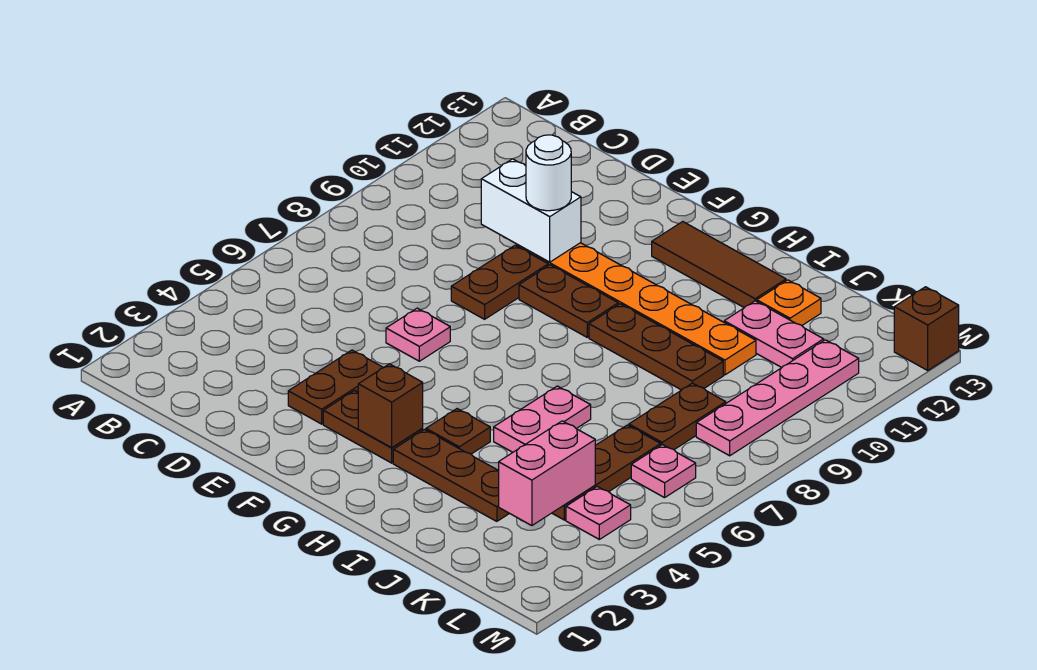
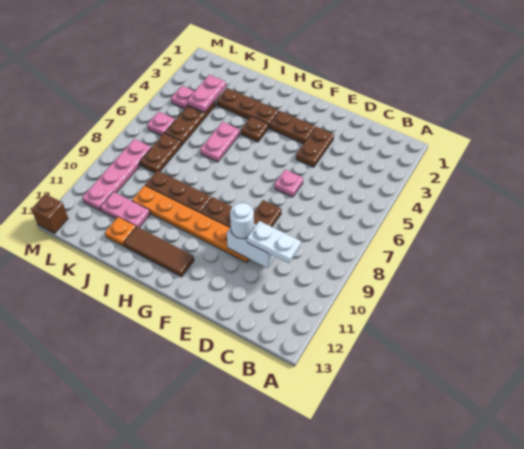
none -> white 1x2 plate [247,221,301,263]
brown 1x1 brick [358,364,423,448] -> none
pink 1x2 brick [499,421,595,526] -> pink 1x2 plate [188,75,226,113]

